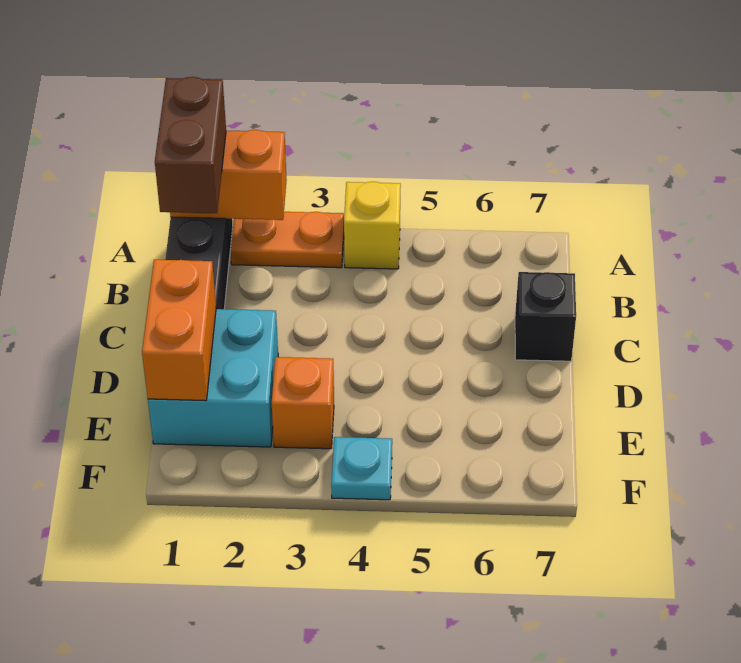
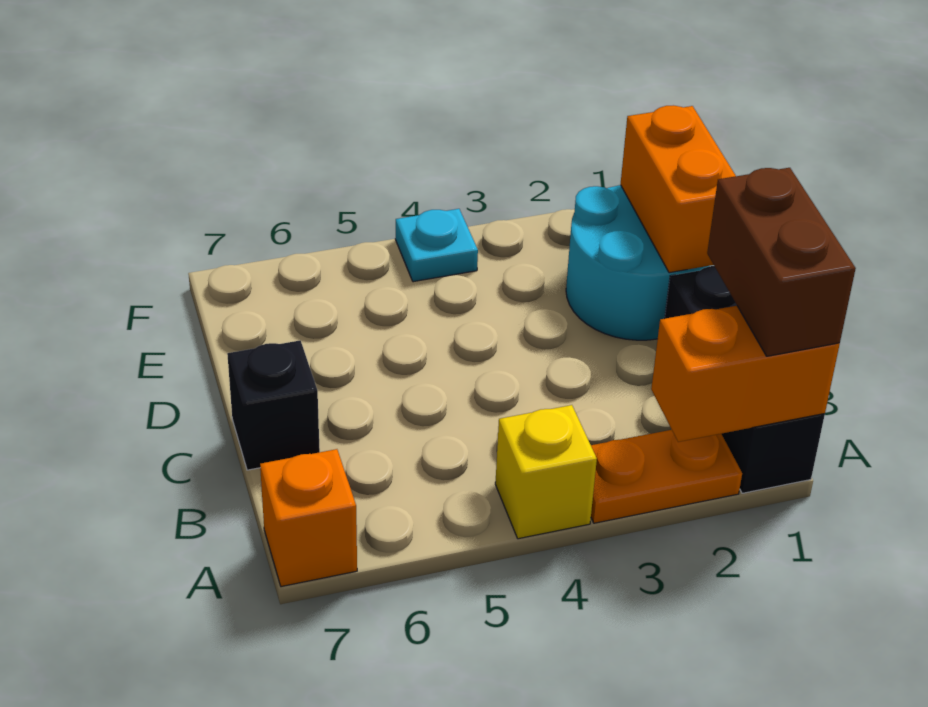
cyan 2x2 brick [148,309,278,447] -> cyan 2x2 round brick [566,185,709,340]
orange 1x1 brick [272,357,334,449] -> orange 1x1 brick moved to [260,449,357,587]

